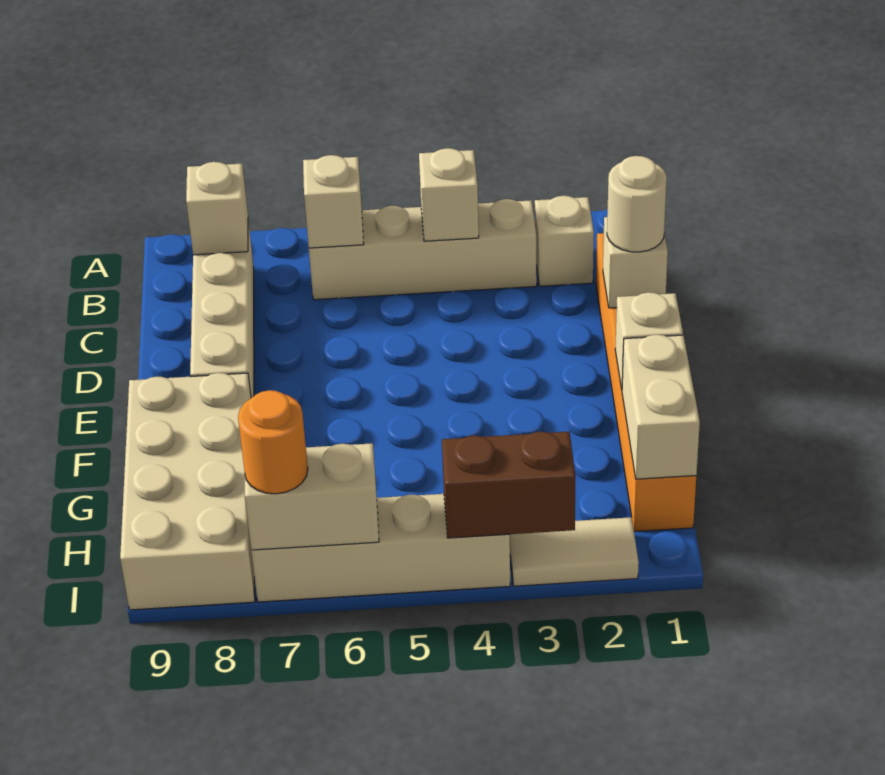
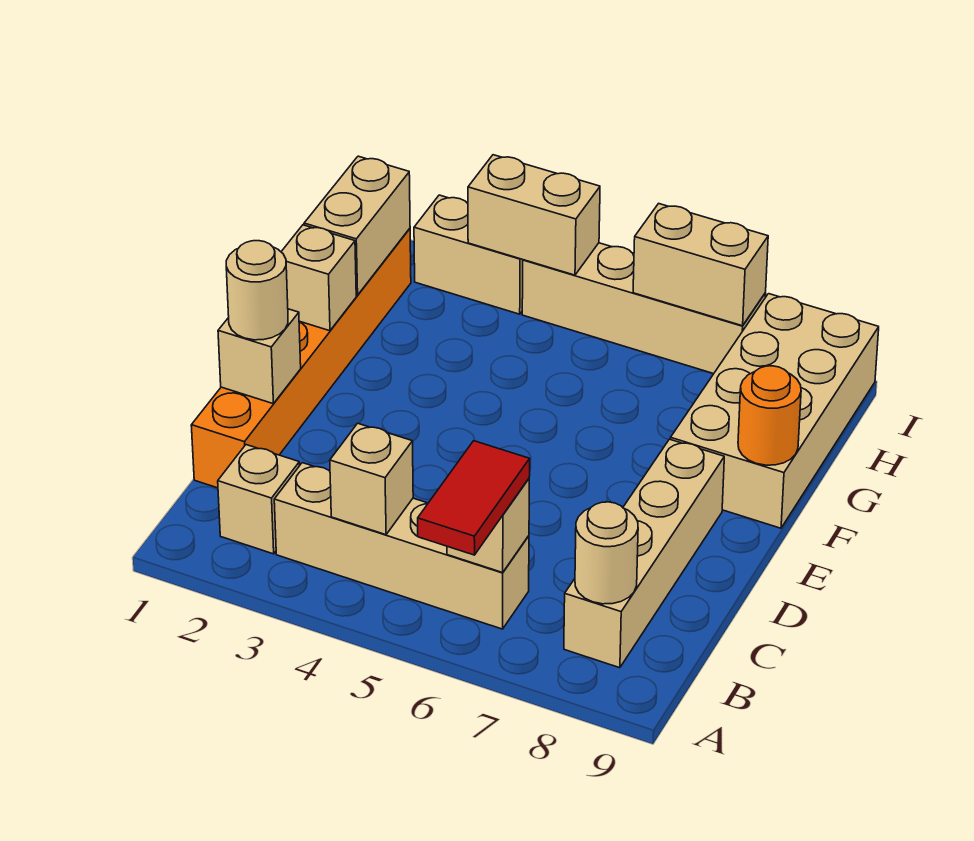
none -> red 1x2 tile [418,441,530,555]
tan 1x1 brick [186,162,248,255] -> tan 1x1 round brick [575,502,638,604]
tan 1x2 tile [510,517,639,586] -> tan 1x2 brick [414,195,523,314]
brown 1x2 brick [442,432,576,538] -> tan 1x2 brick [468,155,600,275]
orange 1x1 round brick [238,390,308,494] -> orange 1x1 round brick moved to [738,366,801,465]

